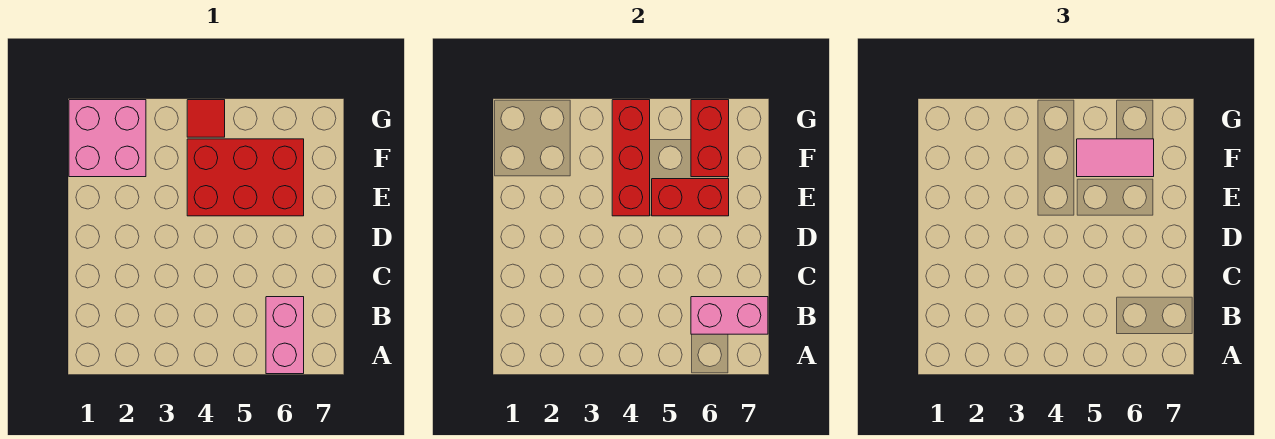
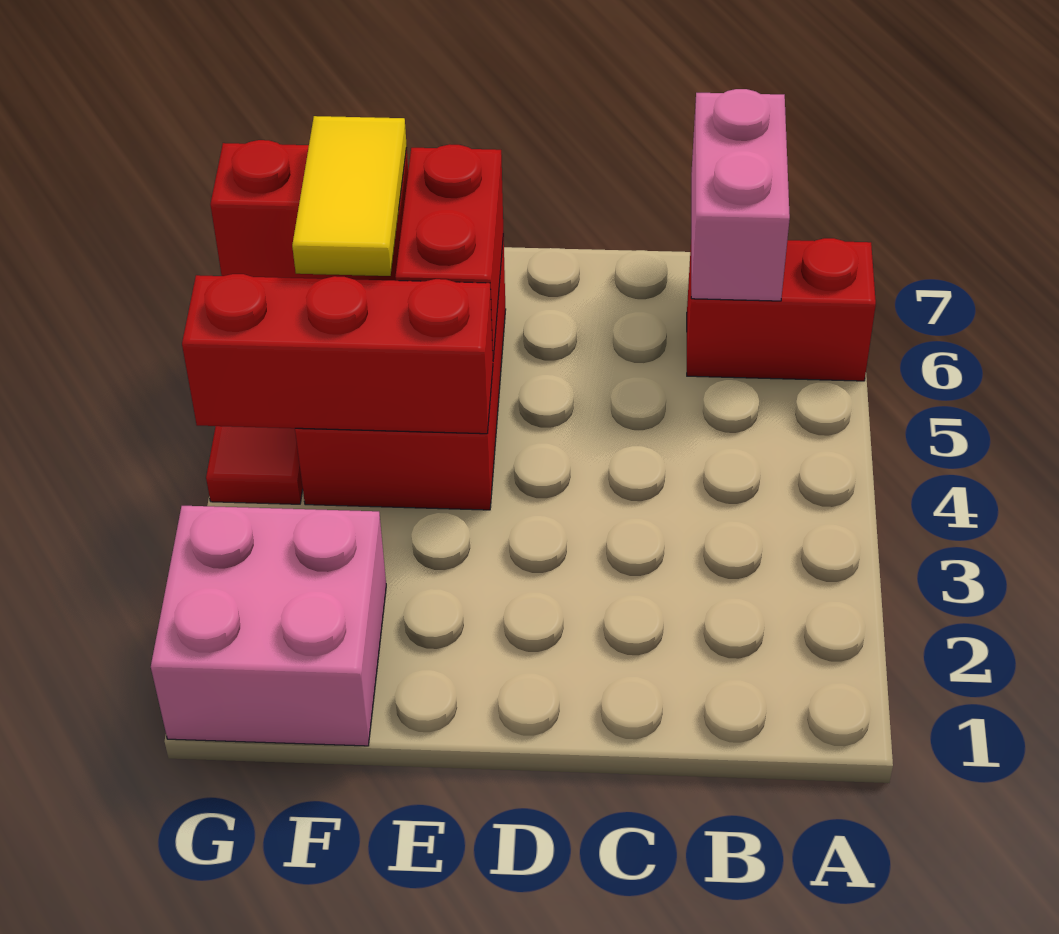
pink 1x2 brick [266,297,304,374] -> red 1x2 brick [687,238,876,381]
pink 1x2 tile [1077,139,1154,177] -> yellow 1x2 tile [292,116,407,276]

